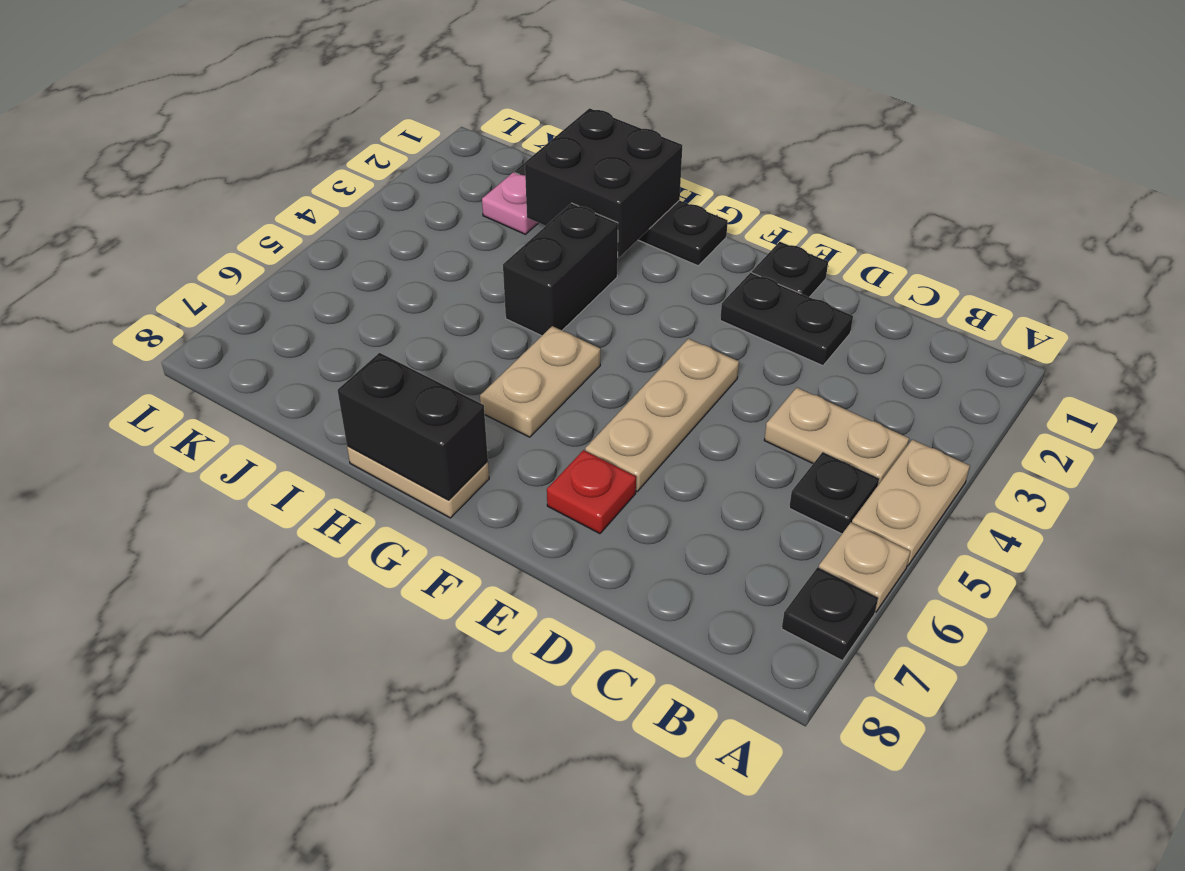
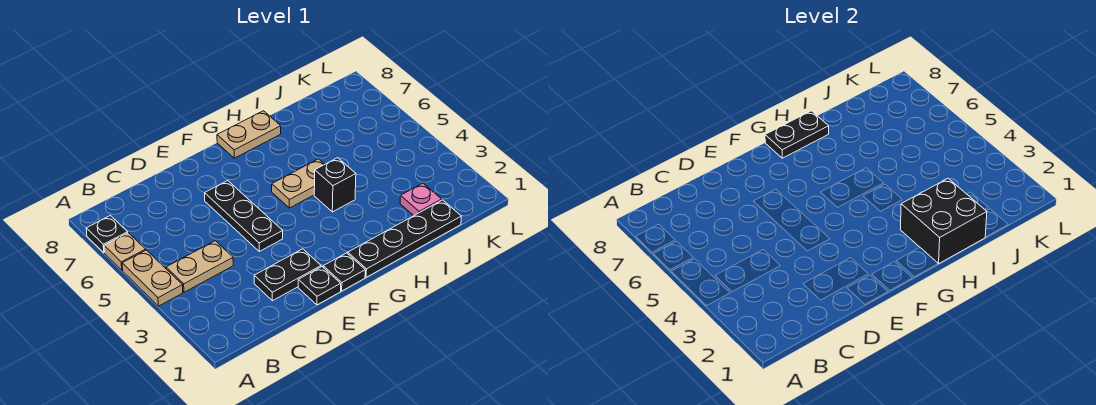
black 1x1 plate [789,452,879,534] -> black 1x1 plate moved to [323,253,365,291]
tan 1x3 plate [585,339,739,491] -> black 1x3 plate [205,181,283,251]
red 1x1 plate [547,450,636,534] -> none
tan 1x2 plate [480,326,600,437] -> tan 1x2 plate turned to [272,159,325,208]
black 1x2 brick [338,353,488,500] -> black 1x2 plate [765,111,829,158]
black 1x2 brick [503,203,618,336] -> black 1x1 brick [314,158,356,212]

